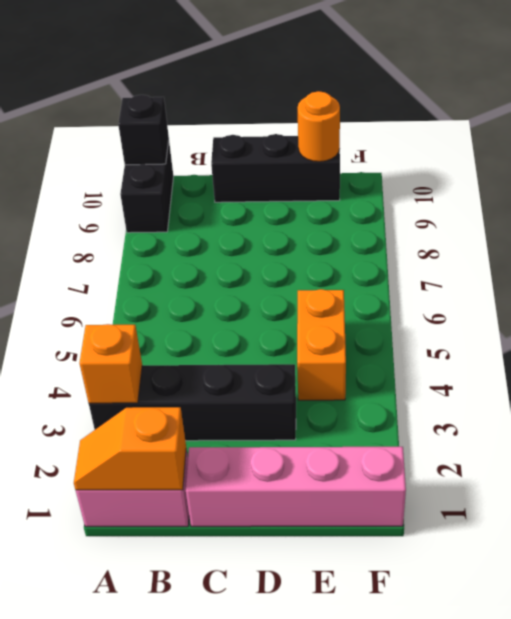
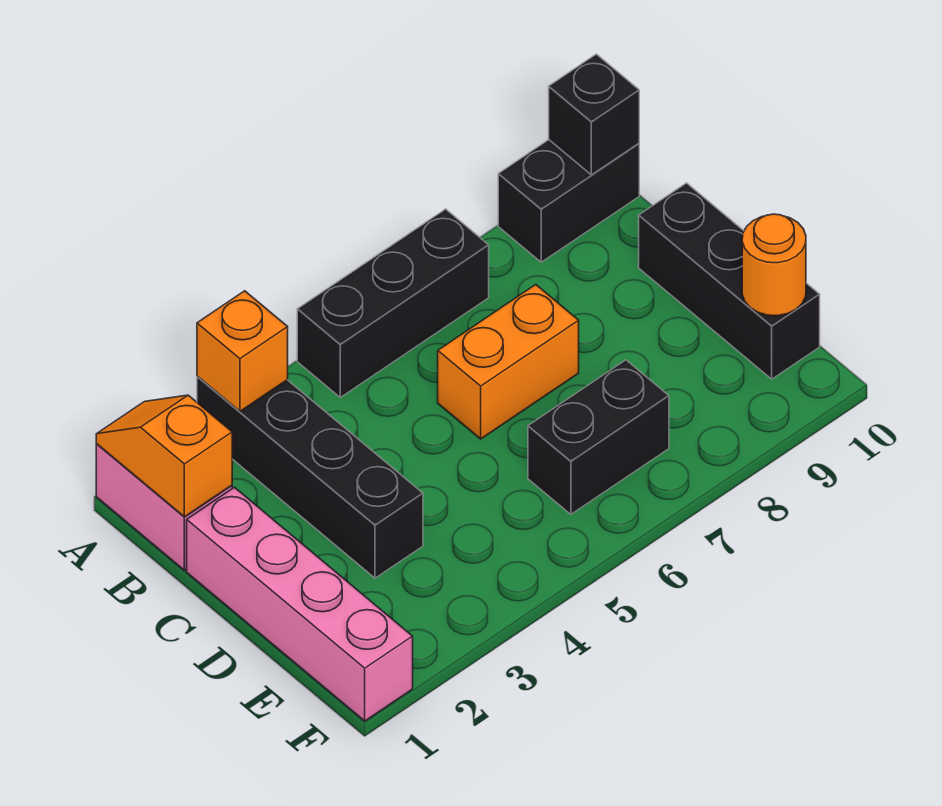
none -> black 1x3 brick [297,209,489,397]
orange 1x2 brick [297,289,346,400] -> orange 1x2 brick moved to [438,285,579,439]
none -> black 1x2 brick [528,360,669,514]

